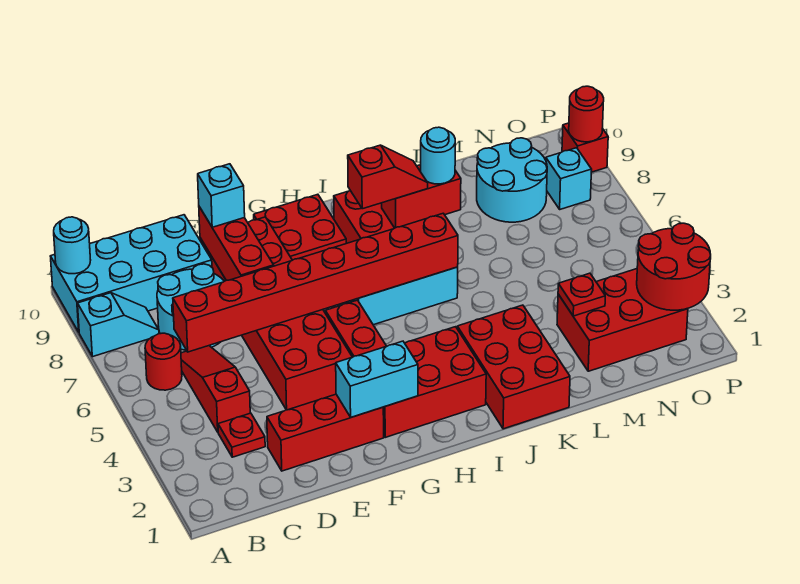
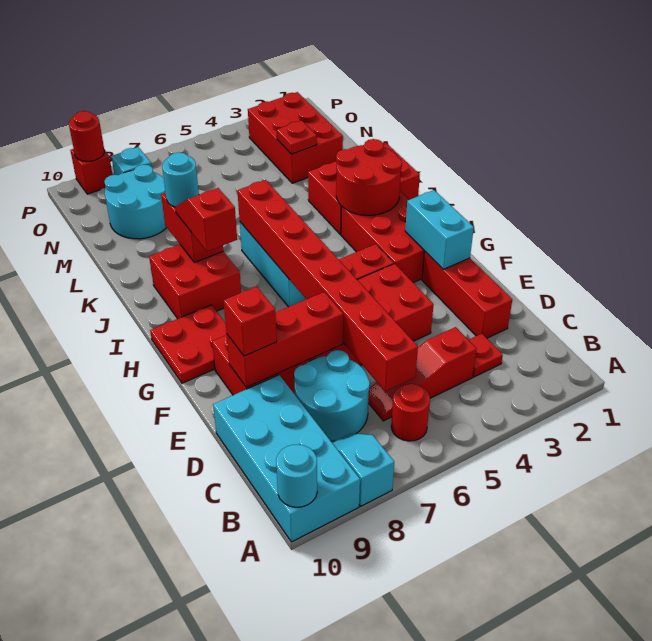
cyan 1x1 brick [198,164,245,227] -> red 1x1 brick [223,286,277,356]
red 2x2 round brick [637,223,711,310] -> red 2x2 round brick moved to [336,139,402,215]

